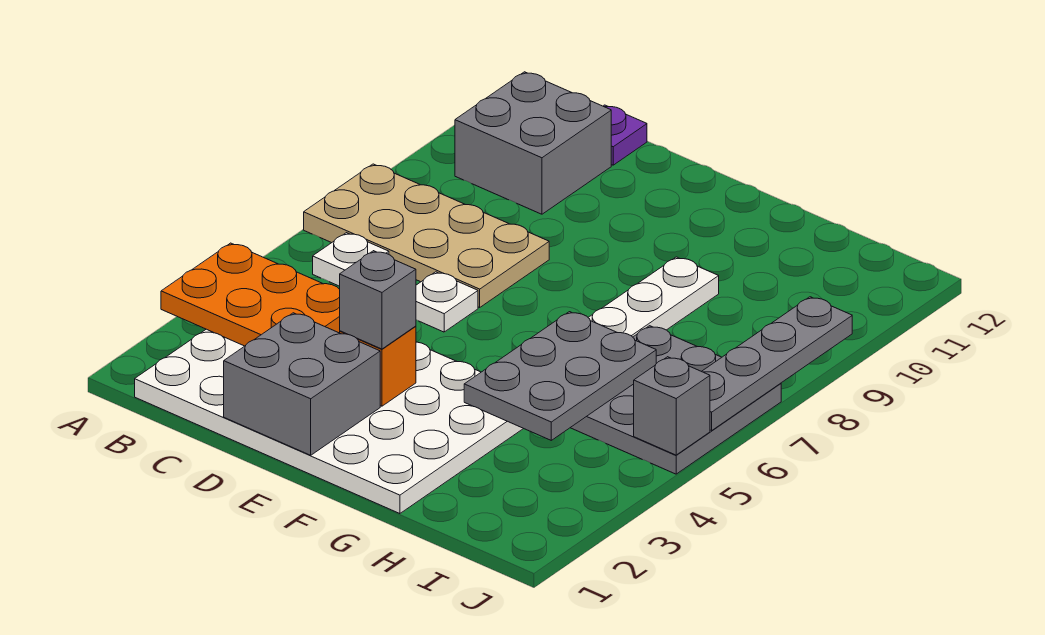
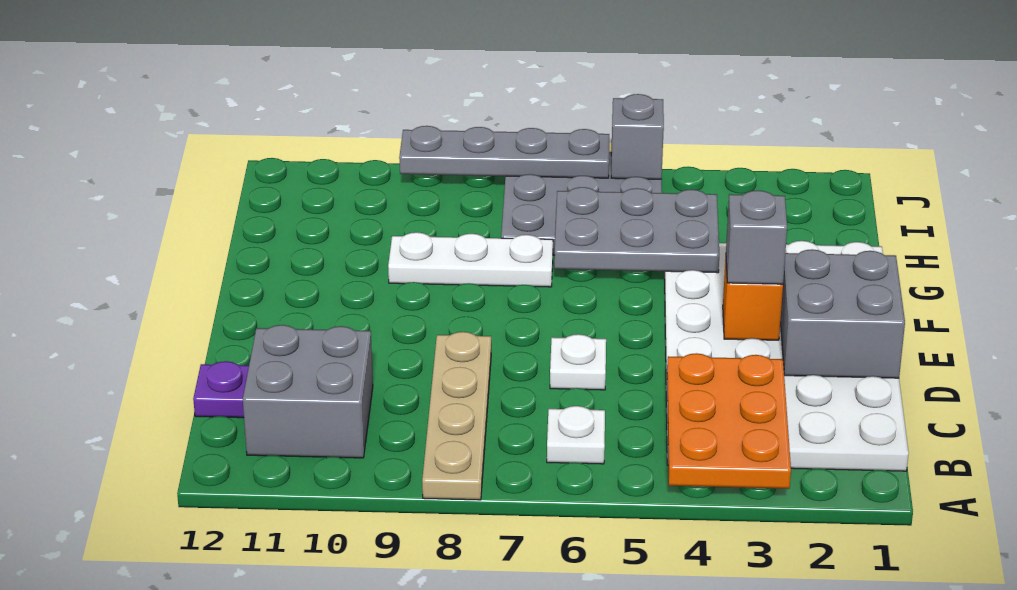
tan 2x4 plate [304,164,549,307] -> tan 1x4 plate [422,332,491,500]

